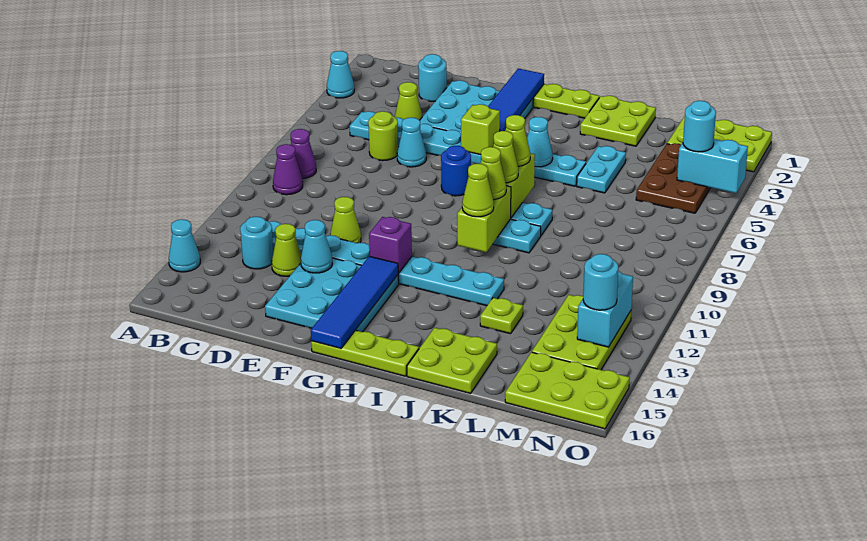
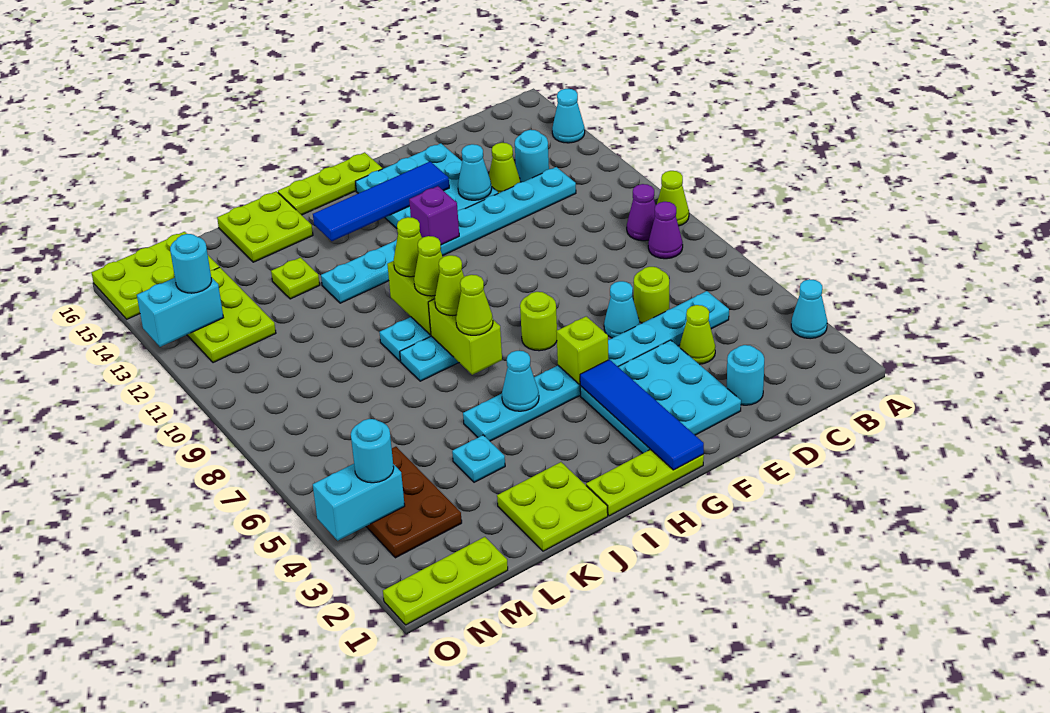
lime 1x1 cone [330,197,361,243] -> lime 1x1 cone moved to [657,171,689,226]
blue 1x1 round brick [441,146,471,196] -> lime 1x1 round brick [520,292,557,351]
blue 1x4 tile [311,256,398,348] -> blue 1x4 tile turned to [313,162,449,241]
cyan 1x2 plate [577,146,626,193] -> cyan 1x1 plate [452,435,505,482]
lime 2x3 plate [667,116,772,172] -> lime 1x3 plate [383,537,508,625]
cyan 1x2 brick [577,271,633,347] -> cyan 1x2 brick turned to [137,277,224,347]

